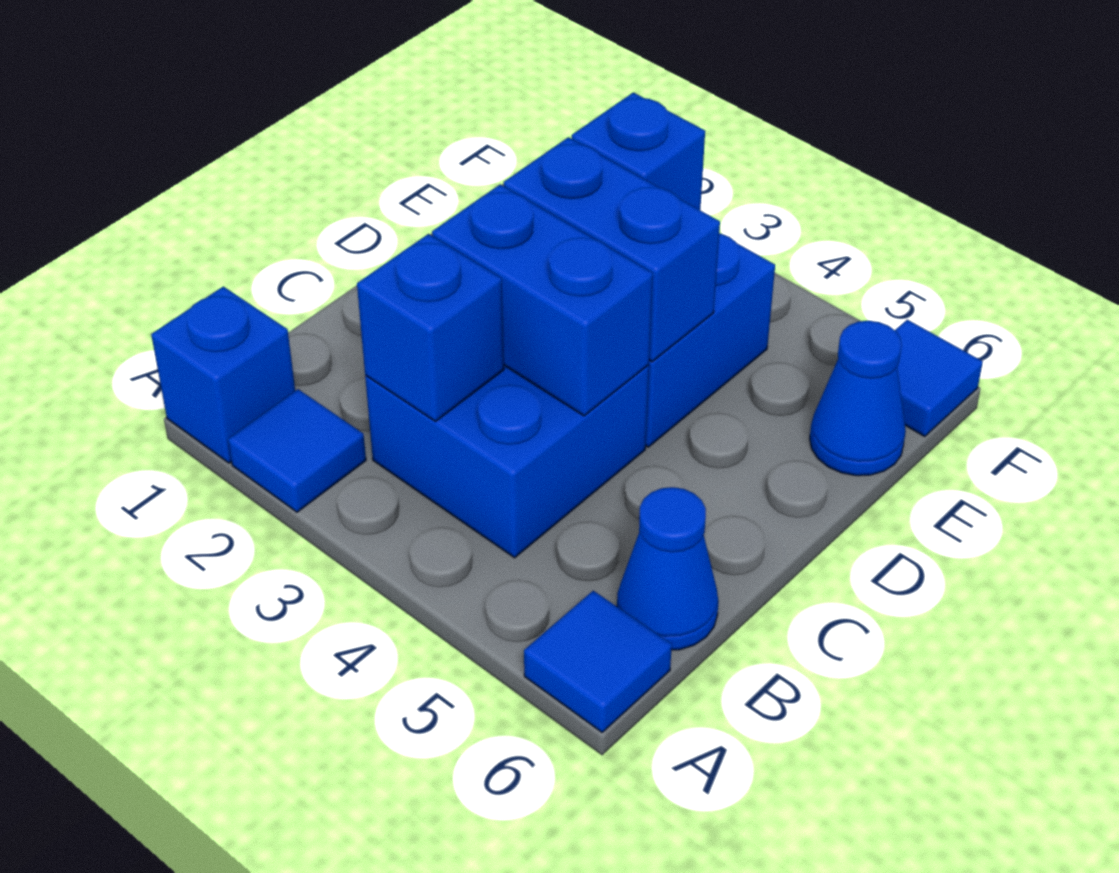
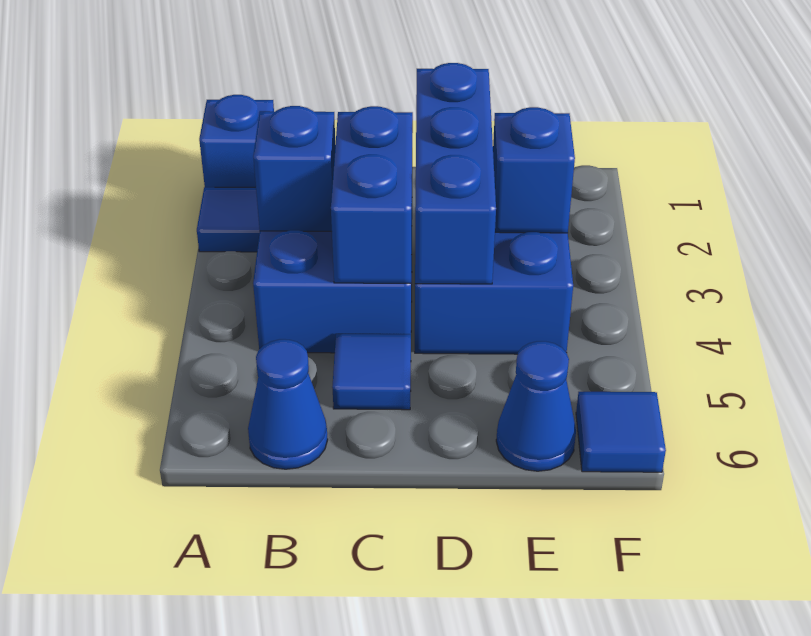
blue 1x1 tile [524,591,672,732] -> blue 1x1 tile moved to [332,334,411,410]
blue 1x2 brick [504,137,720,362] -> blue 1x3 brick [415,63,496,284]

